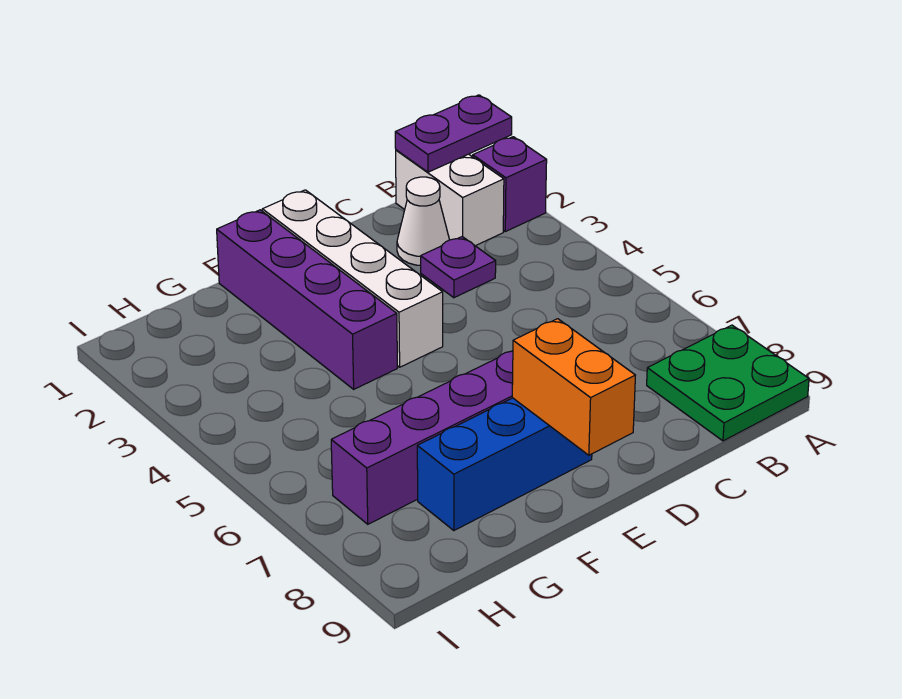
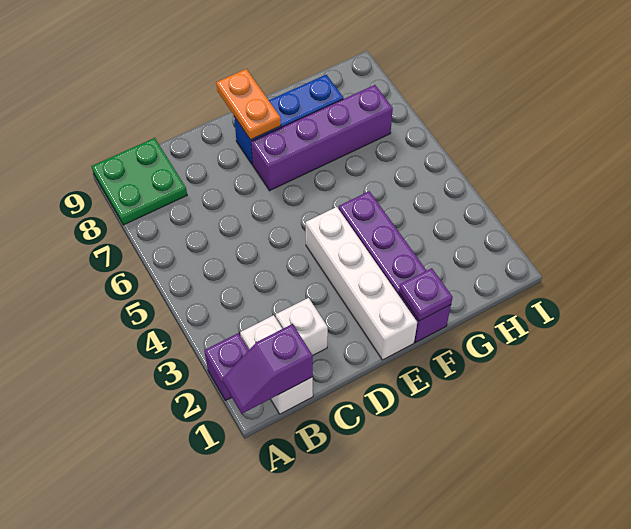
purple 1x2 plate [395,95,512,172] -> purple 1x2 slope [222,324,313,414]
white 1x1 cone [397,177,449,265] -> white 1x1 brick [276,298,328,355]
purple 1x1 plate [421,237,496,298] -> purple 1x1 plate moved to [399,268,453,321]
orange 1x2 brick [512,319,635,455] -> orange 1x2 plate [216,69,281,140]

